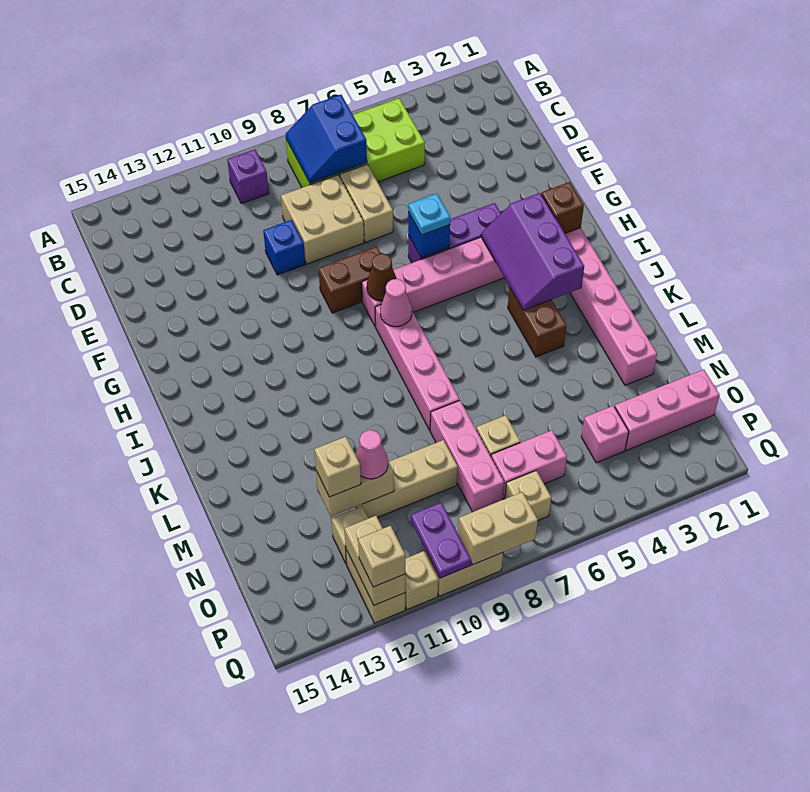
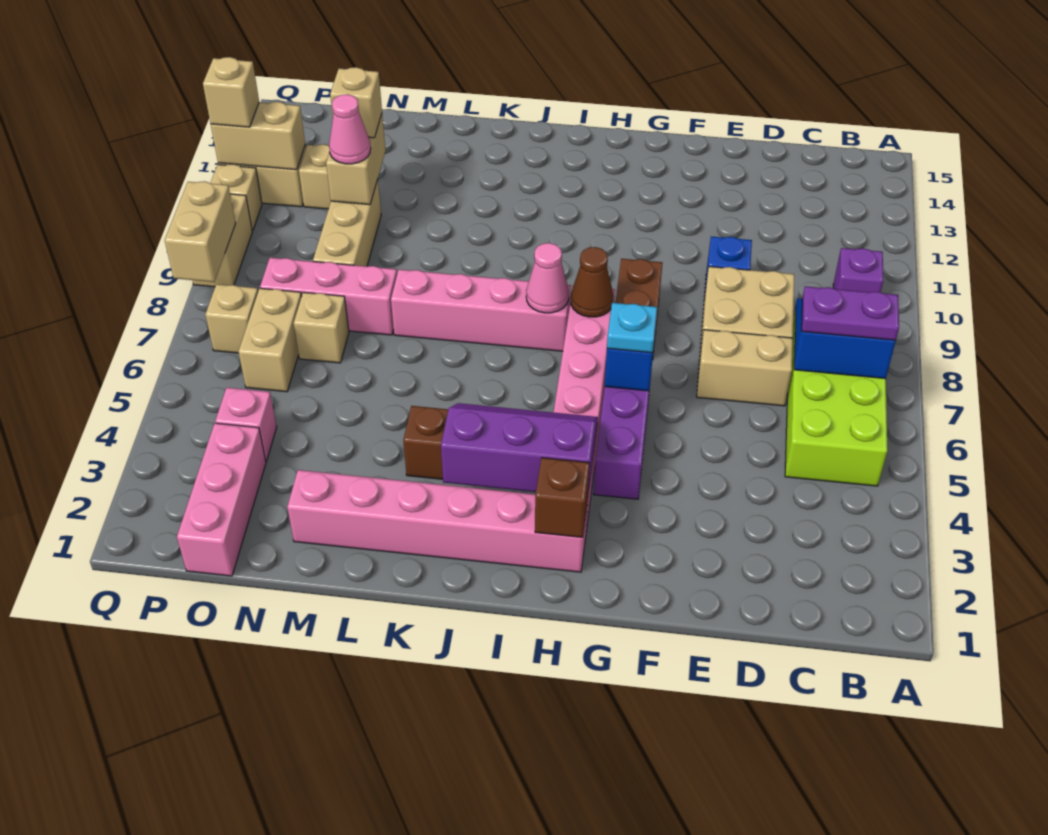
pink 1x2 brick [491,430,567,499] -> tan 1x2 brick [238,288,302,392]
purple 1x2 plate [411,502,471,578] -> purple 1x2 plate moved to [802,286,899,341]

